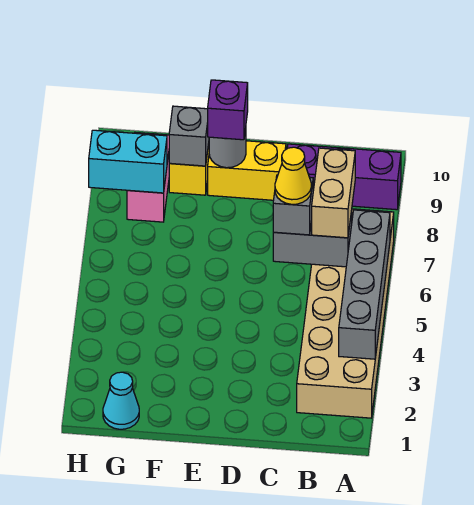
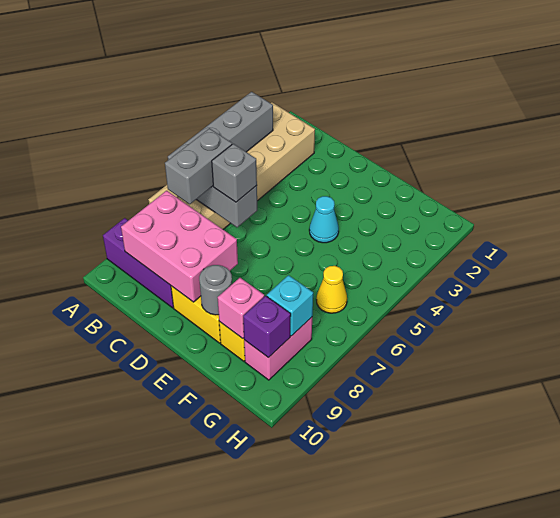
tan 1x2 brick [312,148,355,238] -> grey 1x2 brick [165,128,232,204]
none -> pink 2x3 brick [121,191,238,302]
yellow 1x1 cone [275,147,311,204] -> yellow 1x1 cone moved to [317,266,347,313]
purple 1x1 brick [208,80,248,140] -> purple 1x1 brick moved to [243,296,291,358]
grey 1x1 brick [169,106,209,166] -> pink 1x1 brick [218,278,264,339]
cyan 1x1 cone [103,372,139,429] -> cyan 1x1 cone moved to [309,196,339,243]
cyan 1x2 brick [89,130,167,193] -> cyan 1x1 brick [267,275,313,336]

